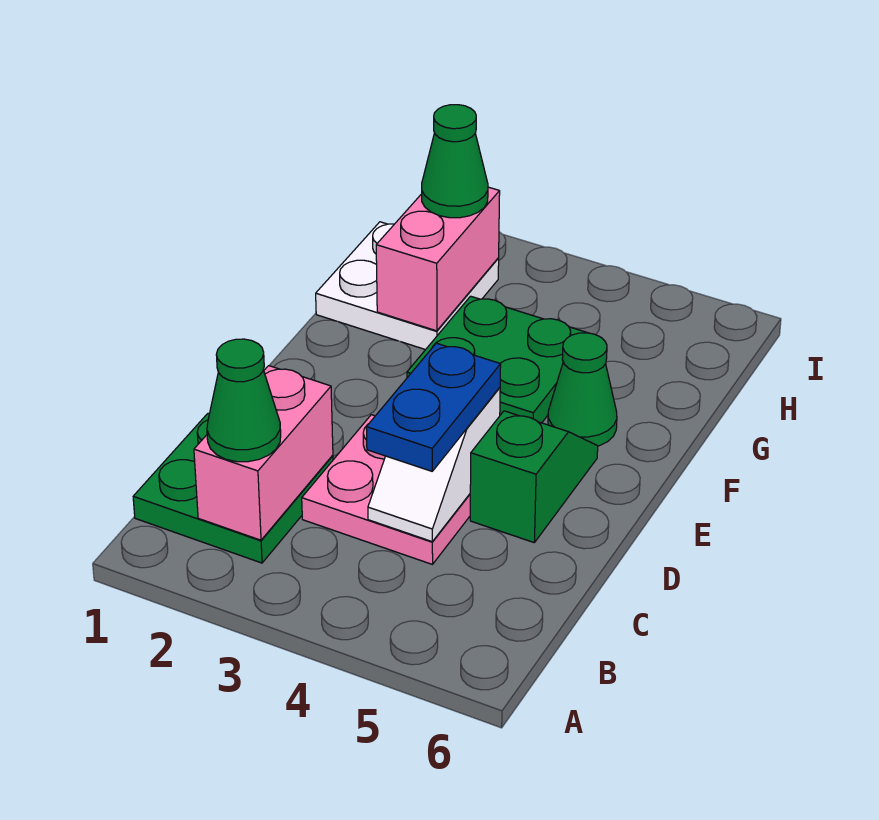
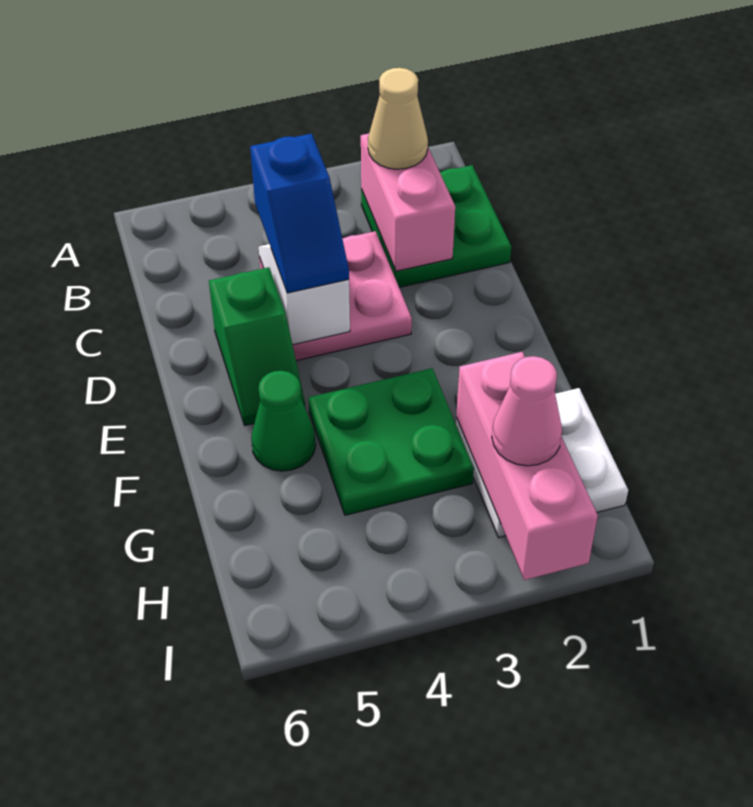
green 1x1 cone [207,339,281,462] -> tan 1x1 cone [368,68,428,169]
blue 1x2 plate [366,343,501,471] -> blue 1x2 slope [250,134,349,293]
pink 1x2 brick [376,187,500,331] -> pink 1x3 brick [456,352,598,580]
green 1x1 cone [422,105,488,218] -> pink 1x1 cone [492,356,562,466]

